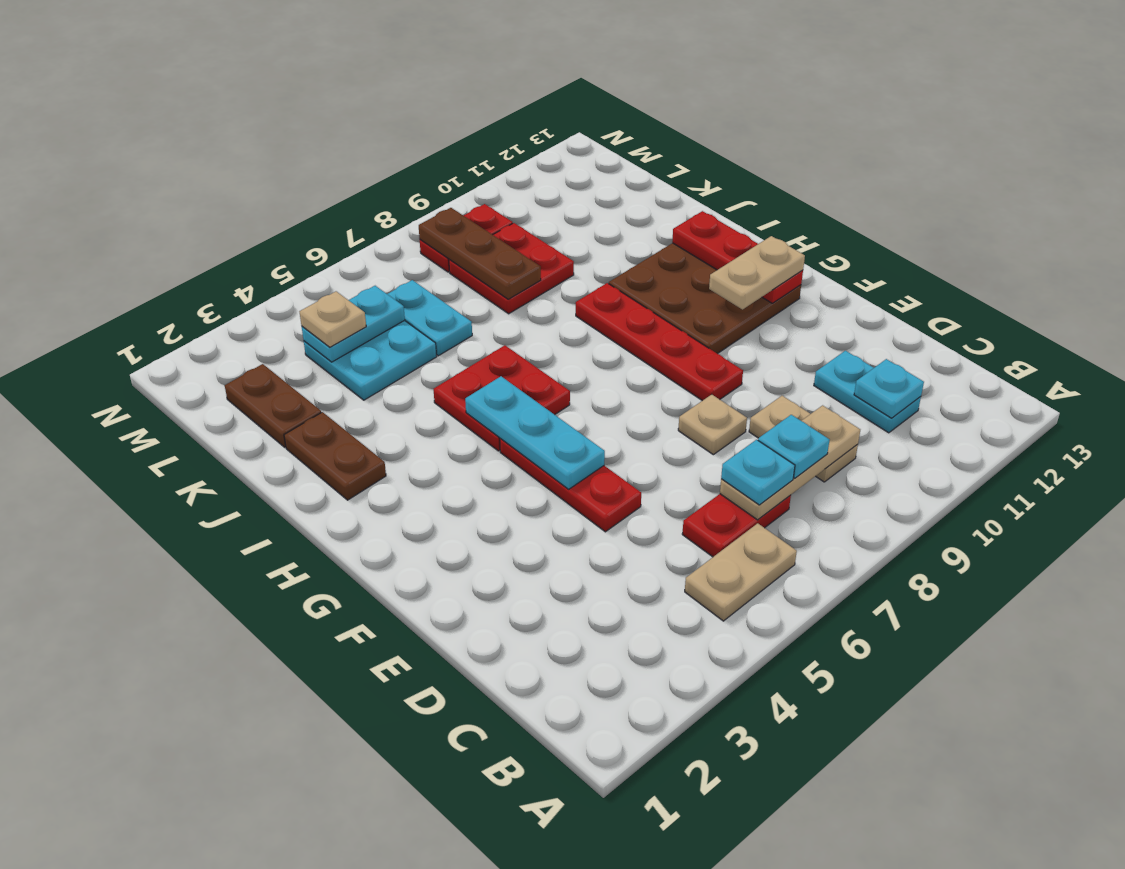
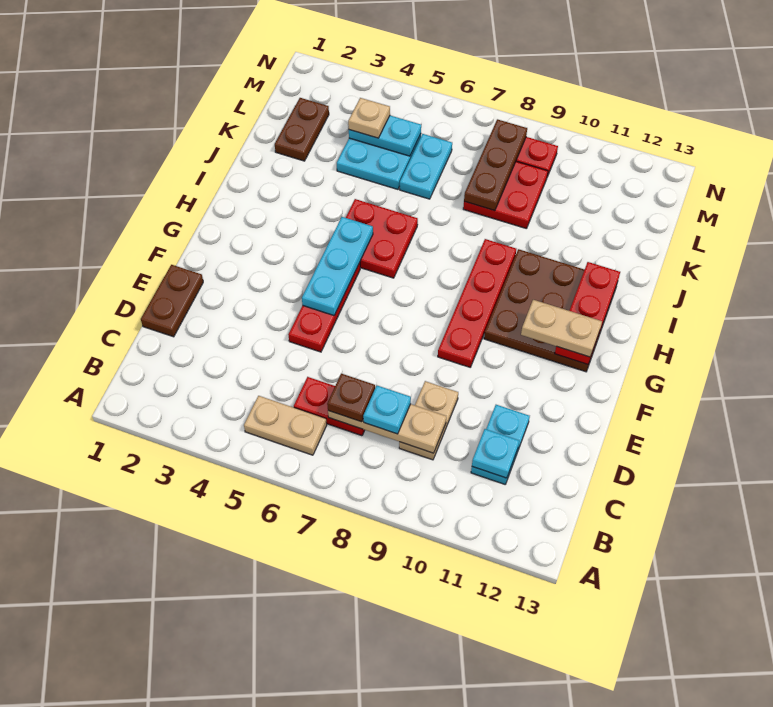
cyan 1x1 plate [721,440,795,505] -> brown 1x1 plate [327,373,375,422]
tan 1x1 plate [678,394,747,455] -> none
brown 1x2 plate [284,412,386,500] -> brown 1x2 plate moved to [141,265,203,337]

